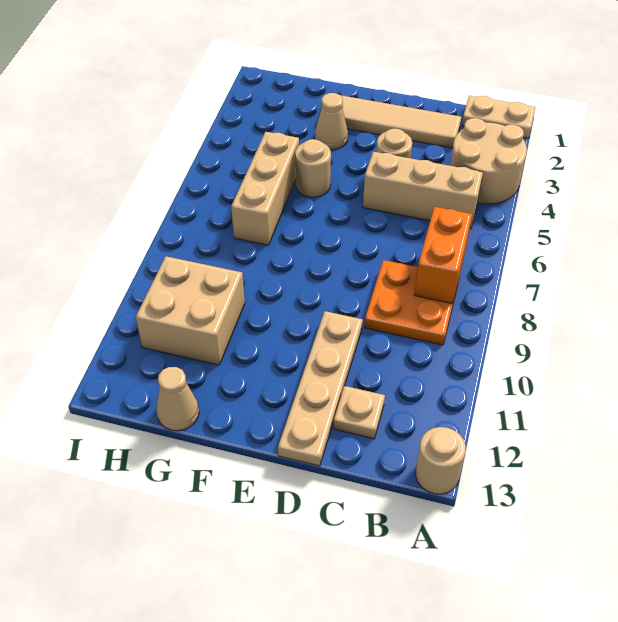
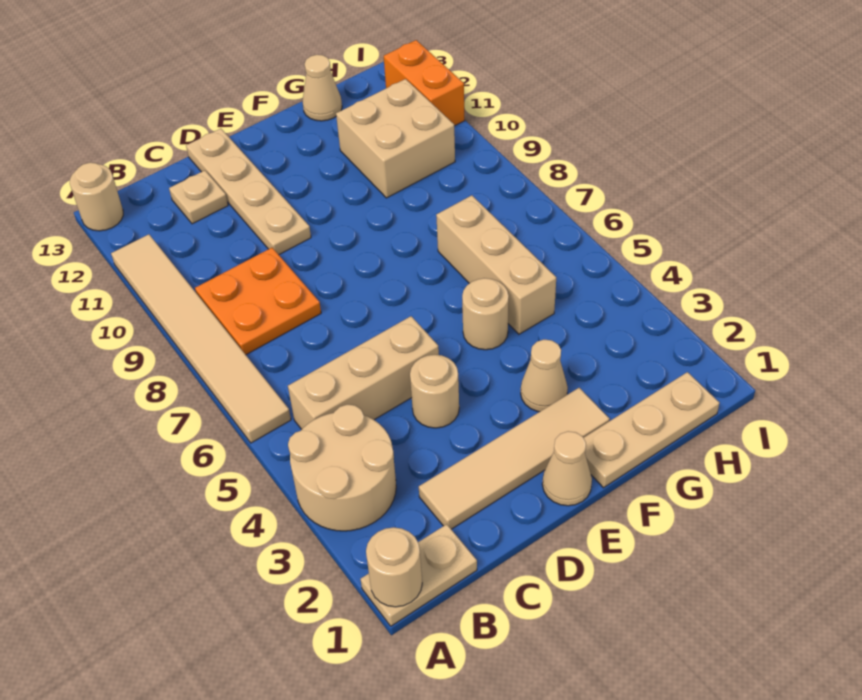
none -> tan 1x1 round brick [366,527,422,607]
none -> tan 1x6 tile [111,234,291,443]
orange 1x2 brick [414,207,472,304] -> orange 1x2 brick moved to [384,40,465,126]
none -> tan 1x1 cone [542,431,592,506]
none -> tan 1x3 plate [584,372,720,488]

